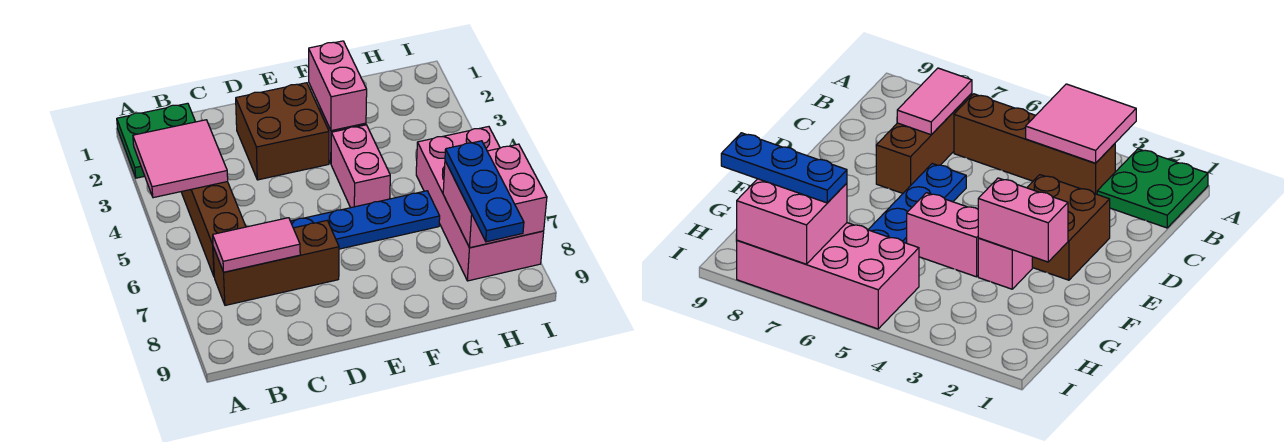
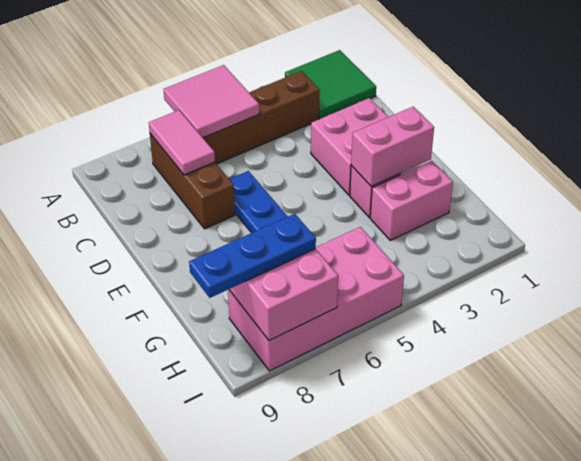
green 2x2 plate [117,103,195,178] -> green 2x2 tile [285,50,376,119]
pink 2x2 tile [133,120,228,198] -> pink 2x2 tile moved to [163,65,259,138]
brown 2x2 brick [236,83,329,180] -> pink 2x2 brick [311,98,388,195]
pink 1x2 brick [331,125,390,208] -> pink 1x2 brick moved to [370,161,453,240]

